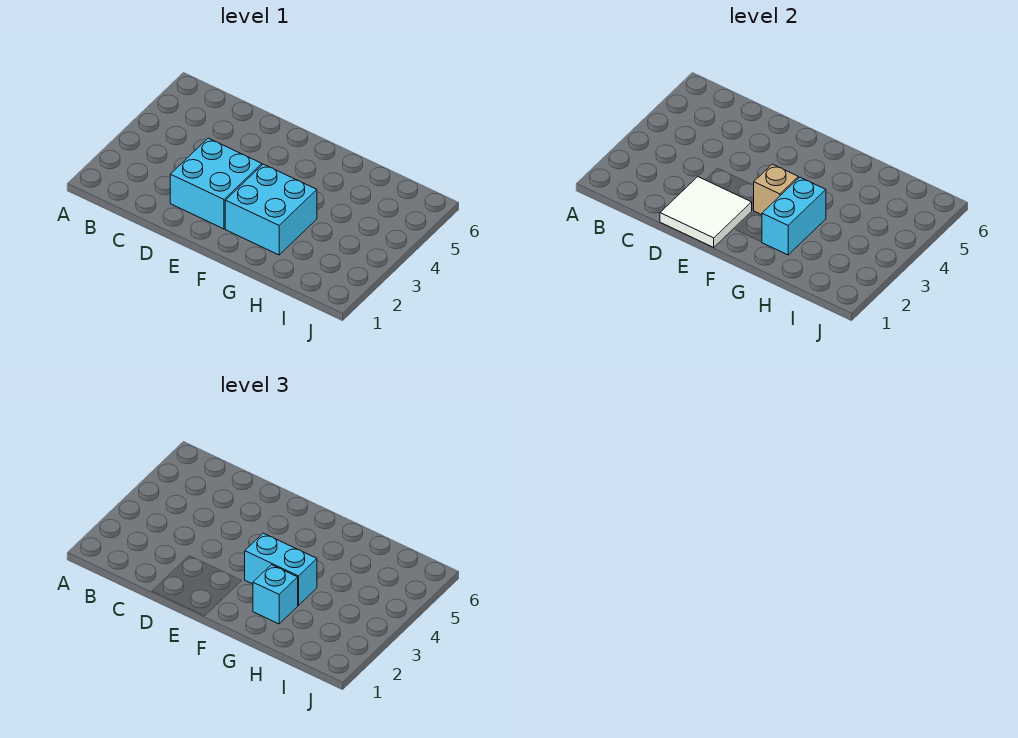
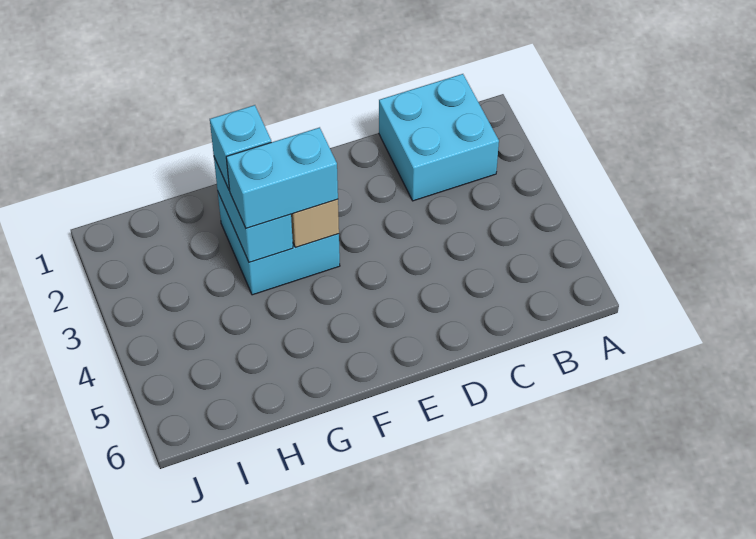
white 2x2 tile [660,177,752,247] -> none
cyan 2x2 brick [170,138,262,229] -> cyan 2x2 brick moved to [379,74,499,201]

